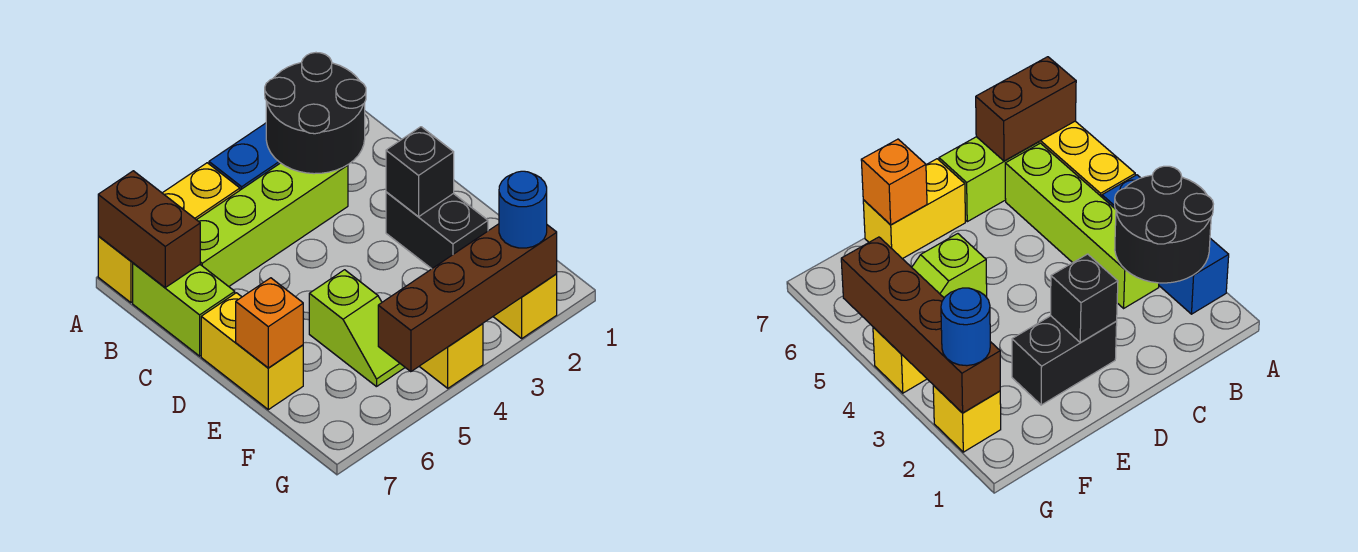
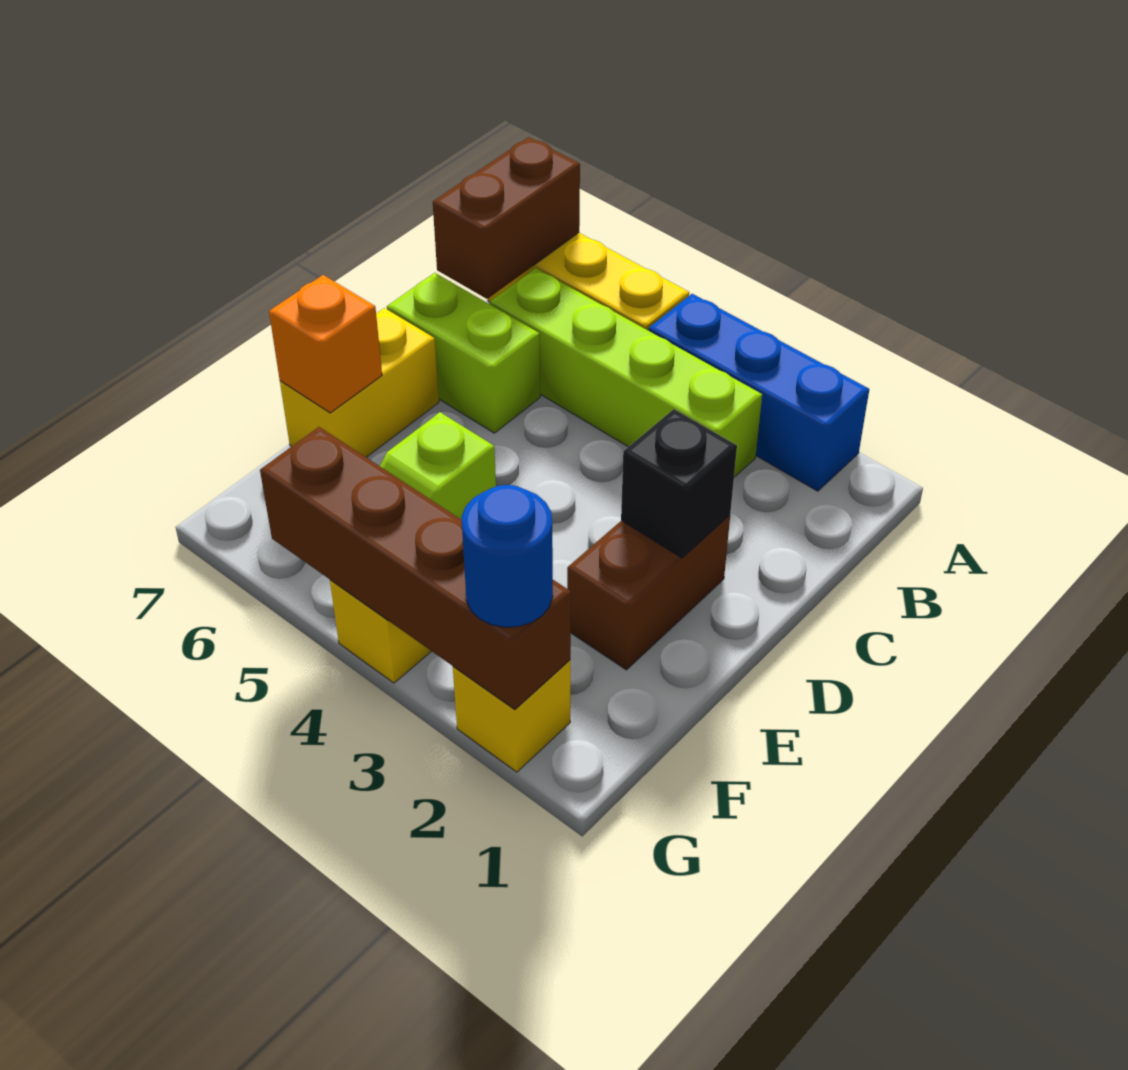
black 2x2 round brick [265,53,366,174] -> none
lime 1x2 brick [133,263,235,356] -> lime 1x2 brick turned to [387,273,540,433]
black 1x2 brick [386,192,488,269] -> brown 1x2 brick [567,515,730,670]

